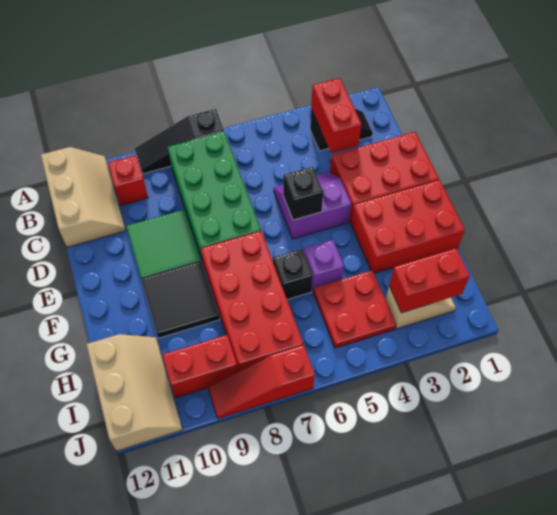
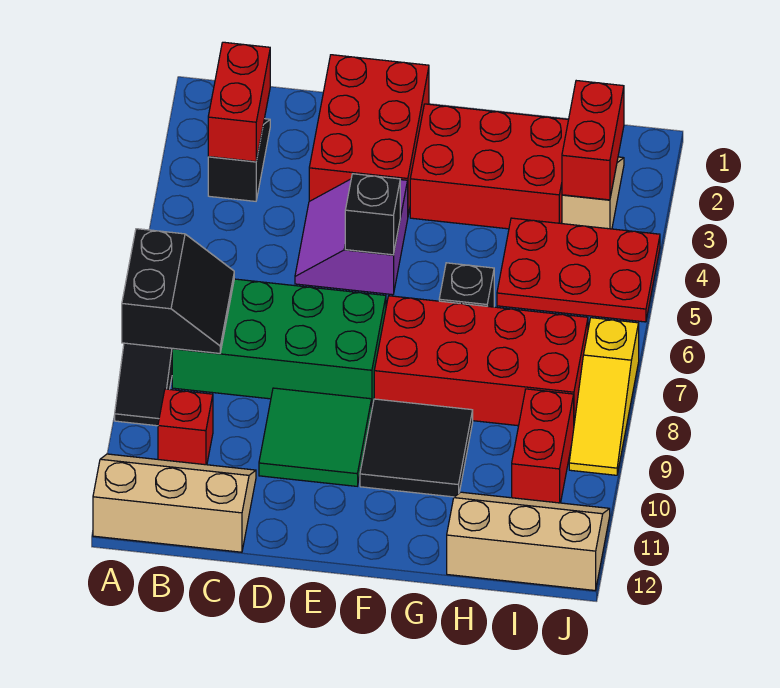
none -> black 2x2 slope [122,229,234,353]
red 1x2 brick [311,78,362,153] -> red 1x2 brick turned to [208,42,270,162]
red 2x3 brick [351,180,465,273] -> red 2x3 brick turned to [410,104,569,229]
purple 1x1 brick [304,240,344,292] -> none
red 2x2 plate [313,270,396,348] -> red 2x3 plate [497,218,660,322]
red 1x3 slope [208,345,315,419] -> yellow 1x3 slope [569,318,639,475]

